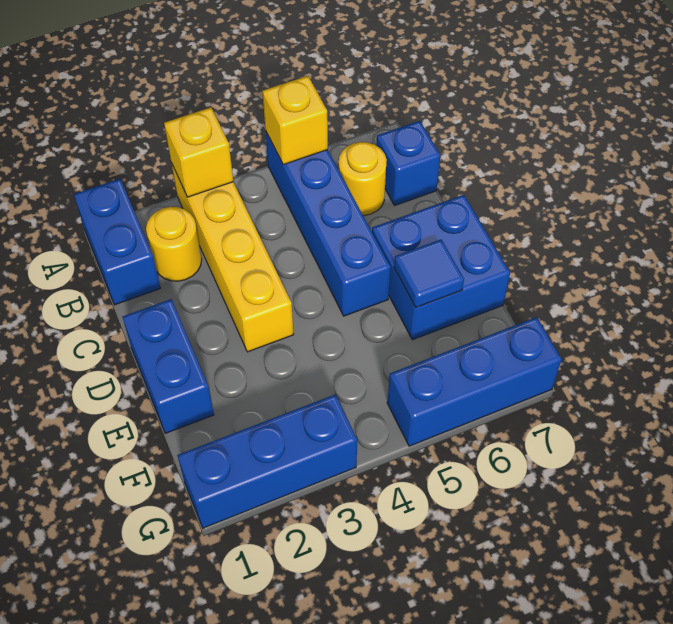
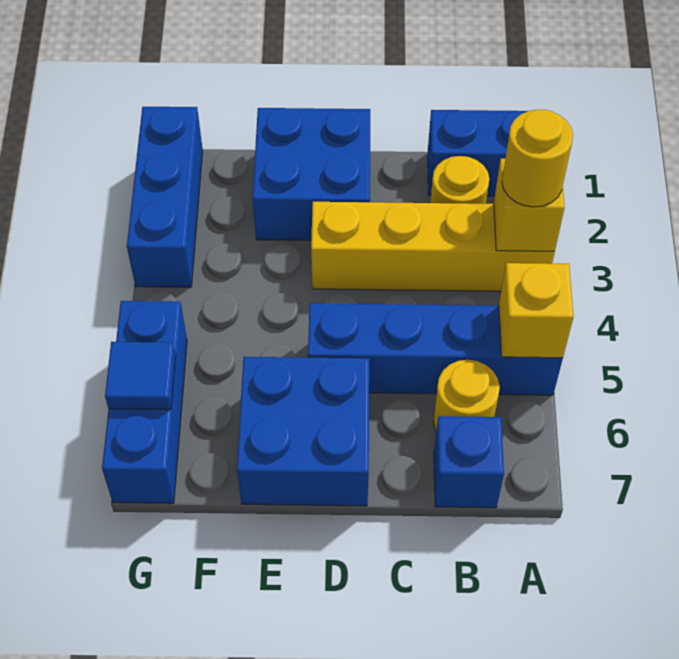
none -> yellow 1x1 round brick [502,110,573,207]
blue 1x2 brick [123,299,214,433] -> blue 2x2 brick [253,108,370,240]
blue 1x1 tile [394,240,464,307] -> blue 1x1 tile moved to [105,342,176,410]

